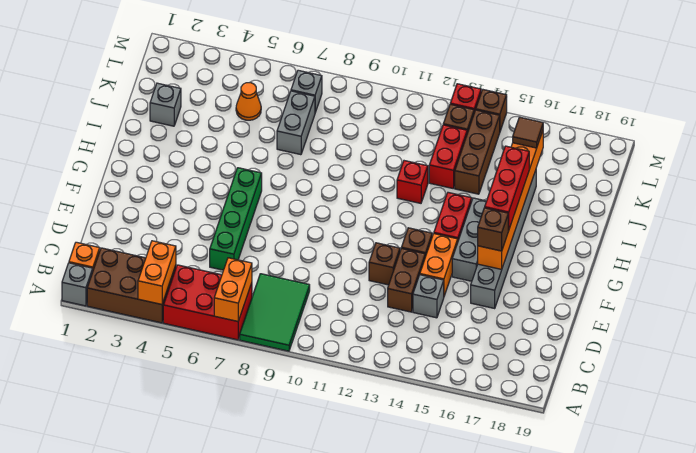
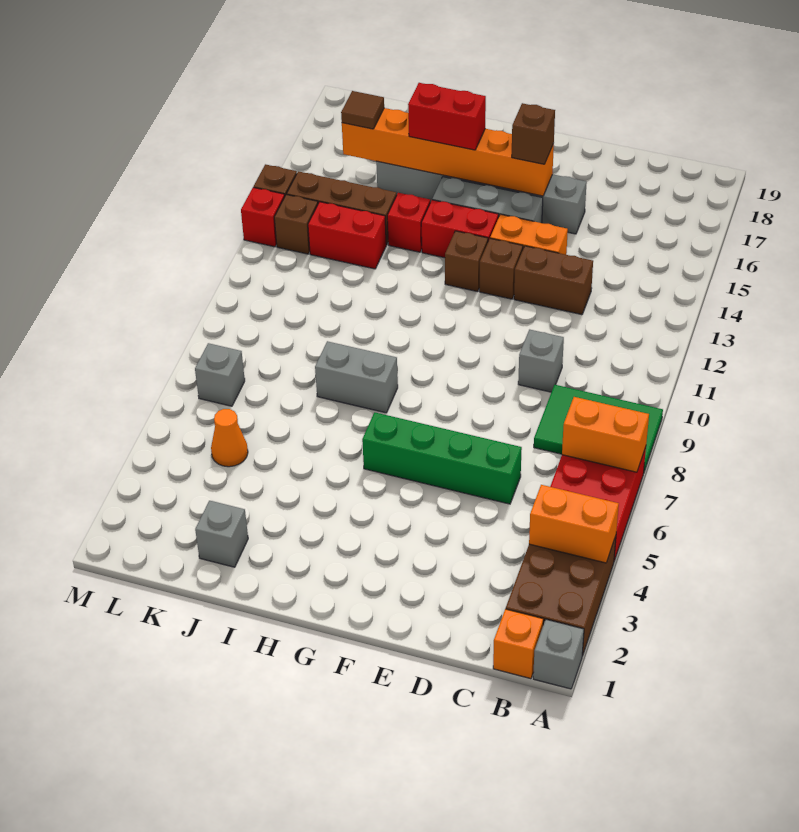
grey 1x1 brick [413,275,444,318] -> grey 1x1 brick moved to [518,330,564,392]
brown 1x1 brick [369,243,400,285] -> brown 1x1 brick moved to [445,231,488,292]
red 1x3 brick [485,146,529,230] -> red 1x2 brick [408,83,486,150]
red 1x1 brick [397,161,428,203] -> red 1x1 brick moved to [387,193,430,252]
grey 1x2 brick [277,91,315,155] -> grey 1x2 brick moved to [315,341,398,413]

